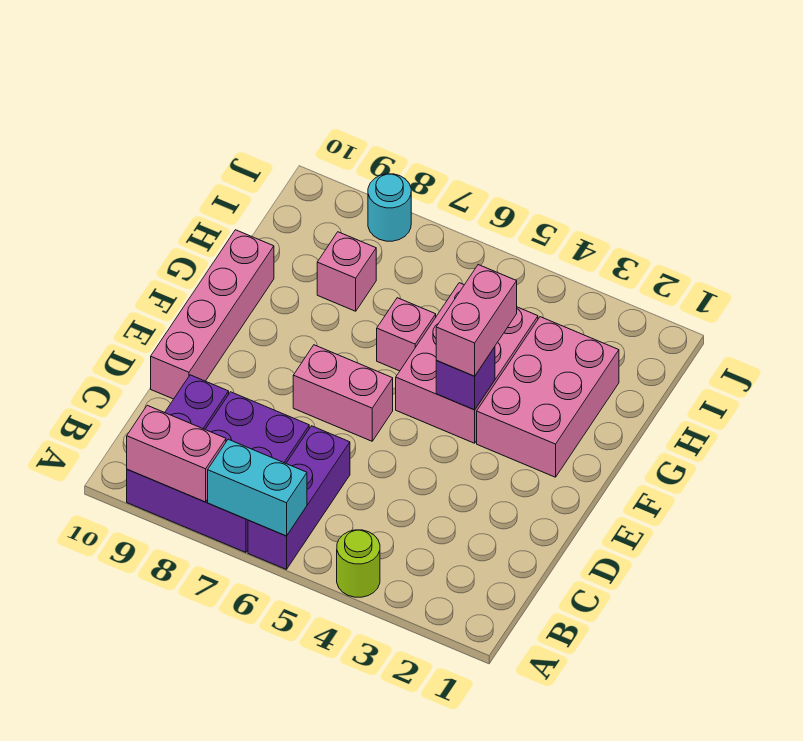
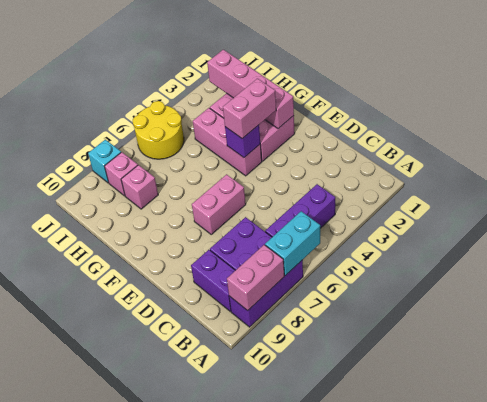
lime 1x1 round brick [337,530,380,597] -> none
purple 1x3 brick [248,426,350,569] -> purple 1x3 brick turned to [265,184,335,237]
pink 1x4 brick [151,230,274,399] -> pink 1x4 brick moved to [207,50,294,129]
pink 2x3 brick [396,283,538,443] -> pink 1x3 brick [193,108,262,176]
pink 1x2 brick [436,265,517,376] -> pink 1x2 brick turned to [223,79,276,139]
pink 1x1 brick [377,298,436,371] -> pink 1x1 brick moved to [104,152,138,196]
none -> yellow 2x2 round brick [133,101,184,159]
cyan 1x1 round brick [368,174,411,241] -> cyan 1x1 brick [88,140,121,183]

